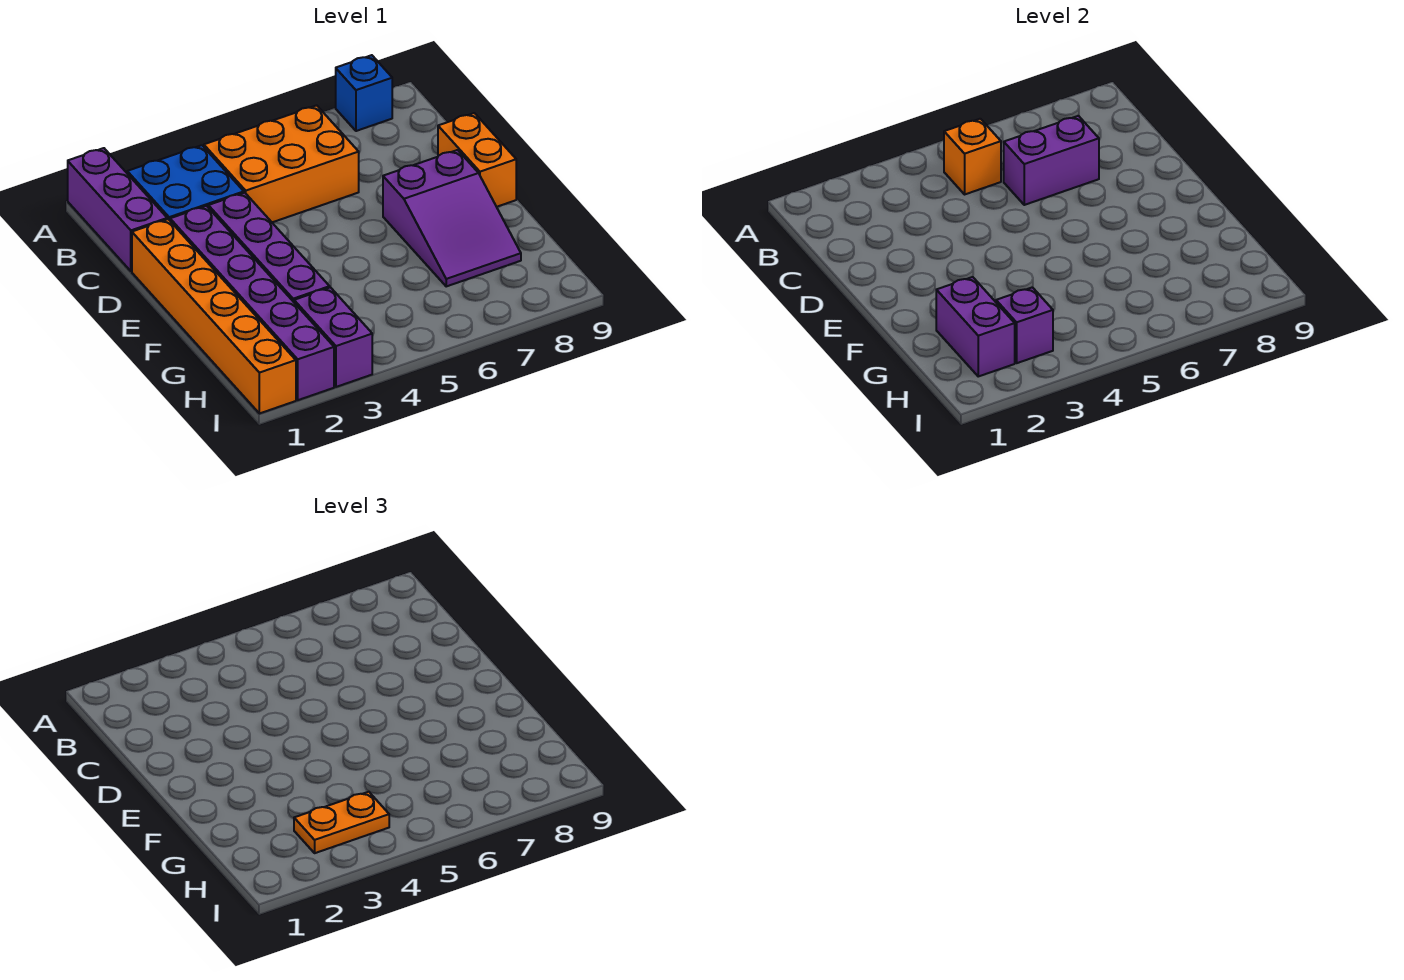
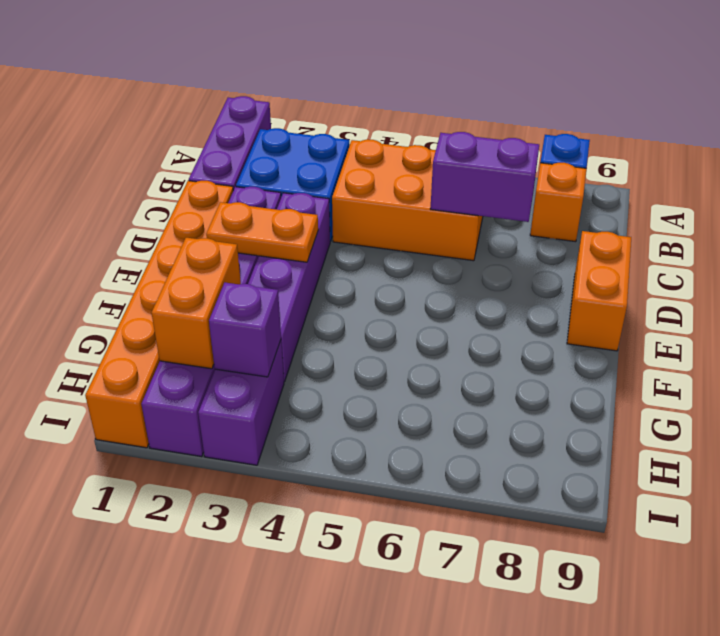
orange 1x1 brick [944,119,1001,194] -> orange 1x1 brick moved to [530,163,586,242]
purple 2x3 slope [383,150,521,286] -> none
purple 1x2 brick [936,277,1015,376] -> orange 1x2 brick [152,238,241,369]
orange 1x2 plate [294,792,389,853] -> orange 1x2 plate moved to [206,202,318,262]

